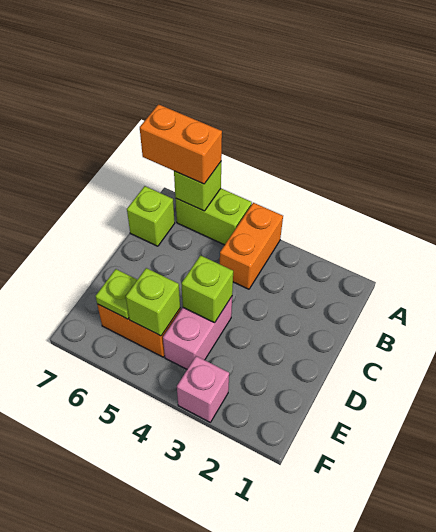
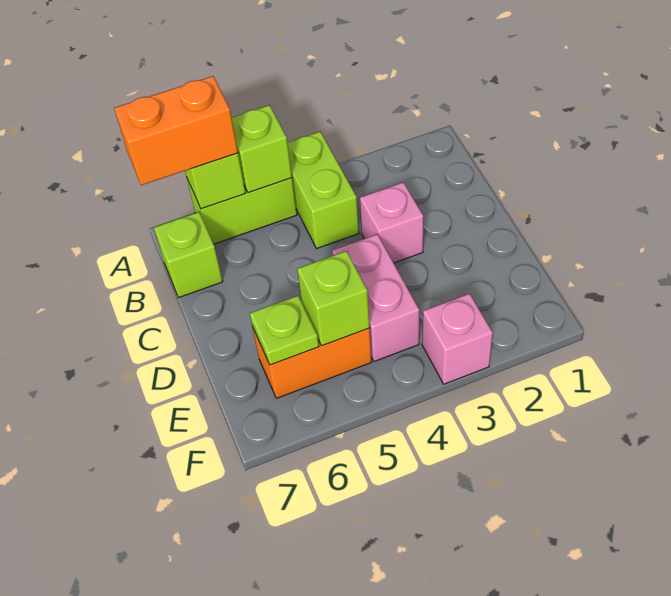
orange 1x2 brick [220,203,283,289] -> lime 1x2 brick [287,132,359,249]
none -> pink 1x1 brick [360,182,423,263]
lime 1x1 brick [181,255,233,323] -> lime 1x1 brick moved to [232,105,292,193]

